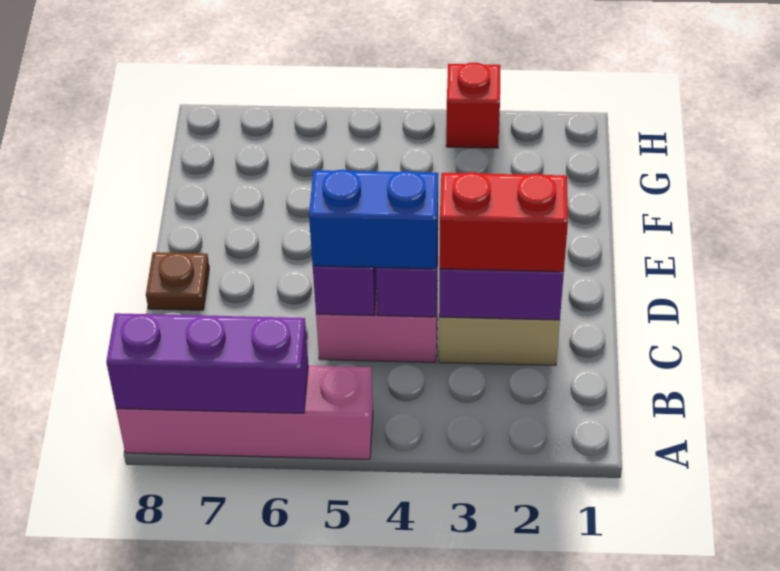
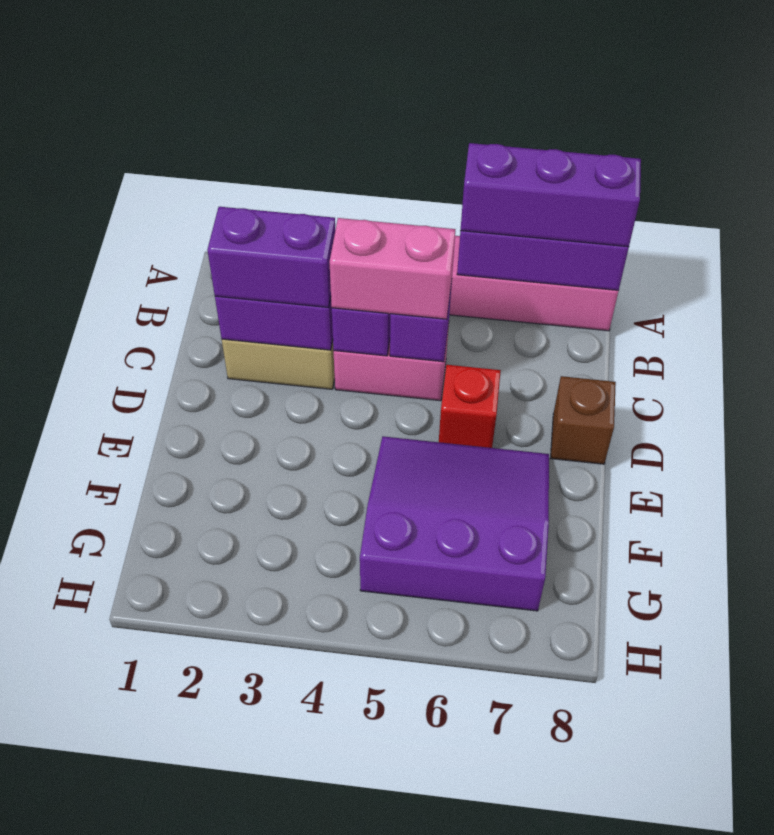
none -> purple 1x3 brick [461,143,641,247]
red 1x2 brick [439,172,568,272] -> purple 1x2 brick [207,207,335,307]
blue 1x2 brick [309,170,438,269] -> pink 1x2 brick [330,218,455,319]
brown 1x1 plate [146,252,209,310] -> brown 1x1 brick [551,376,616,464]
none -> purple 3x3 slope [360,436,549,611]
red 1x1 brick [446,63,500,148] -> red 1x1 brick moved to [439,365,501,448]

